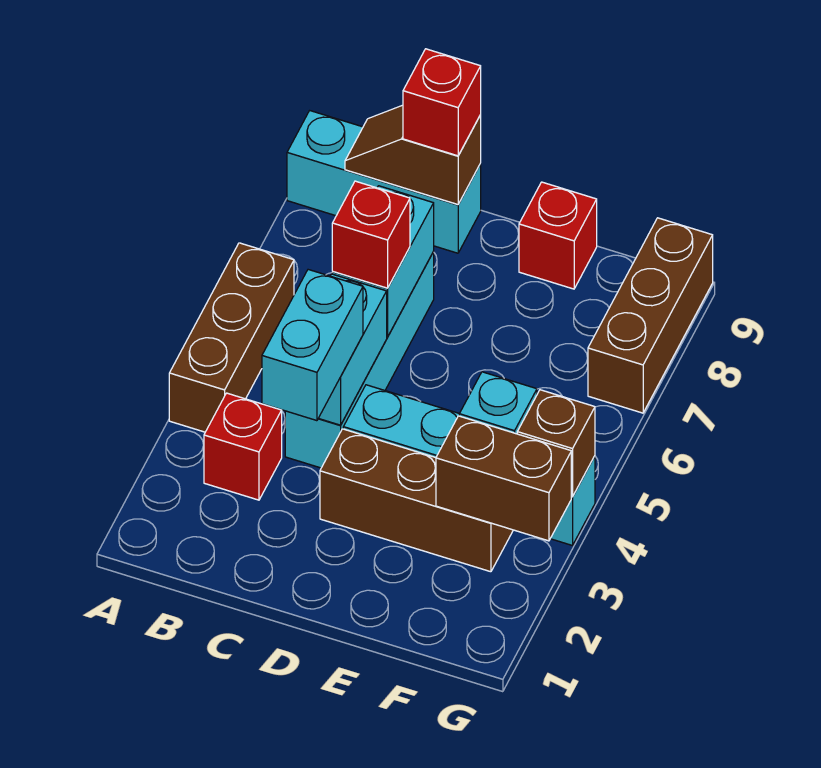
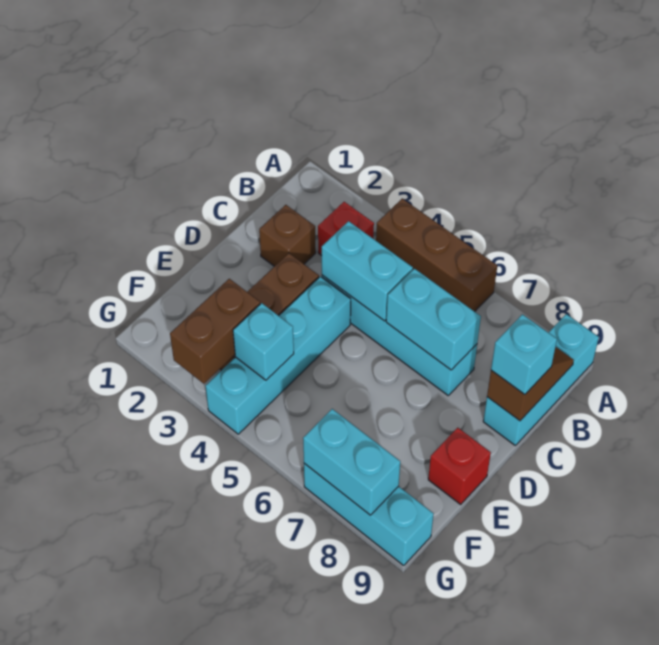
cyan 1x2 brick [262,270,363,421] -> cyan 1x2 brick moved to [303,409,400,515]
red 1x1 brick [332,181,410,288] -> none
red 1x1 brick [403,49,481,156] -> cyan 1x1 brick [491,314,557,395]
brown 1x1 brick [517,390,595,497] -> brown 1x1 brick moved to [259,205,316,266]
brown 1x3 brick [588,218,713,413] -> cyan 1x3 brick [304,463,434,565]

